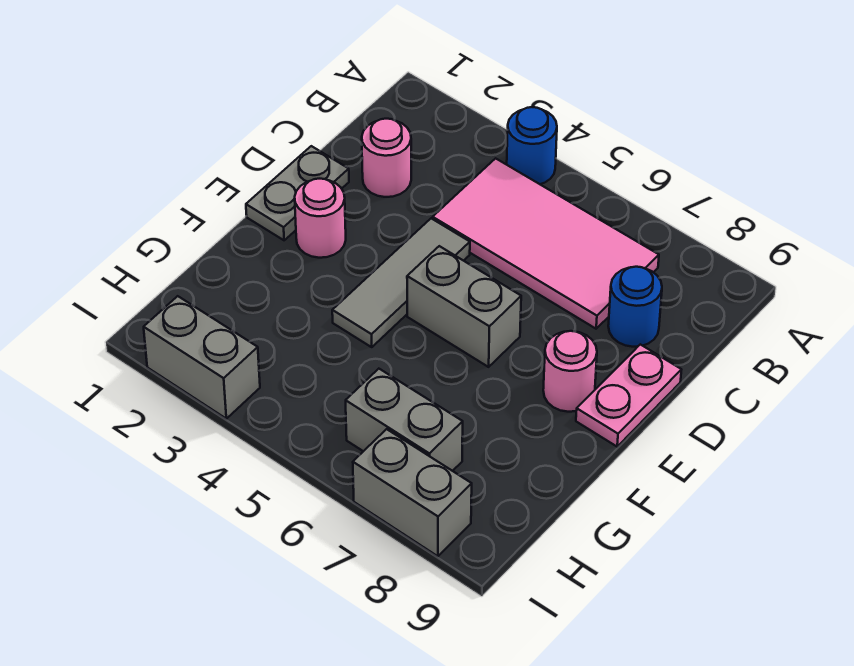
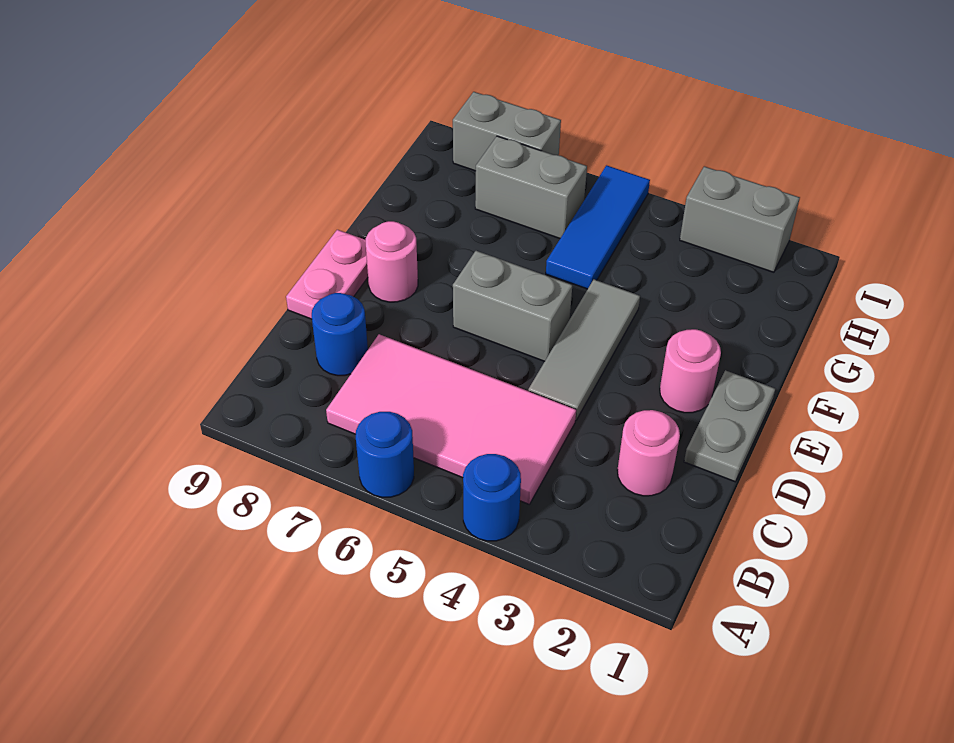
none -> blue 1x1 round brick [356,412,414,497]
none -> blue 1x3 tile [546,165,650,289]

